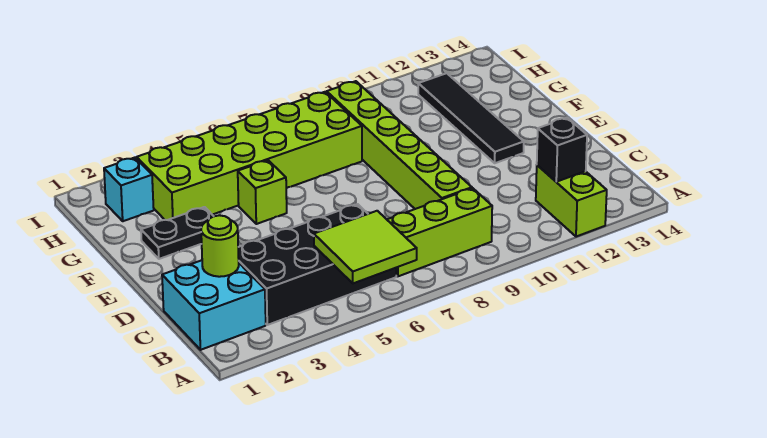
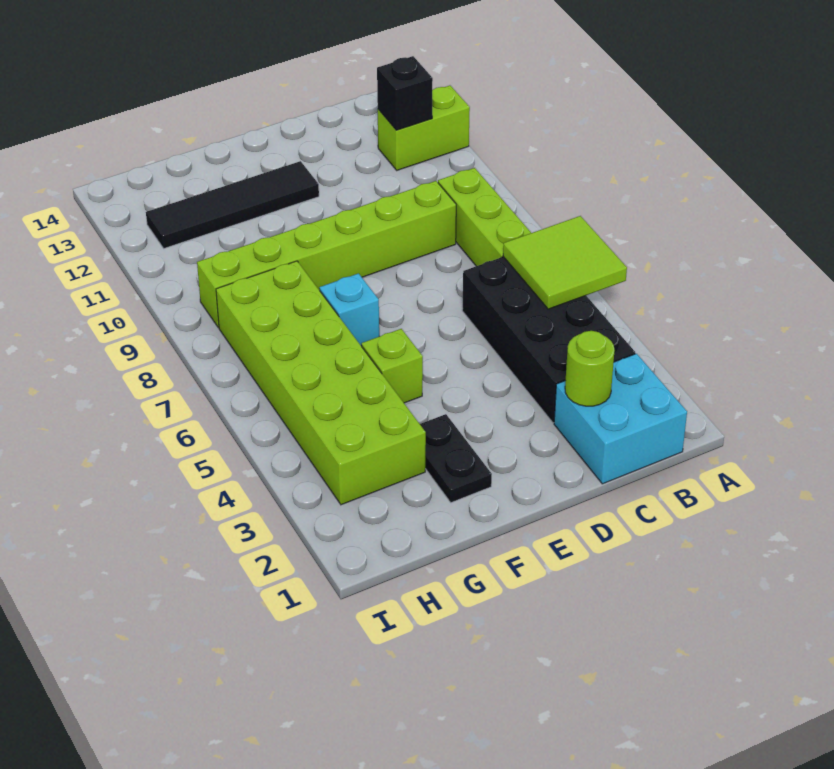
cyan 1x1 brick [104,158,154,221] -> cyan 1x1 brick moved to [319,274,379,346]

